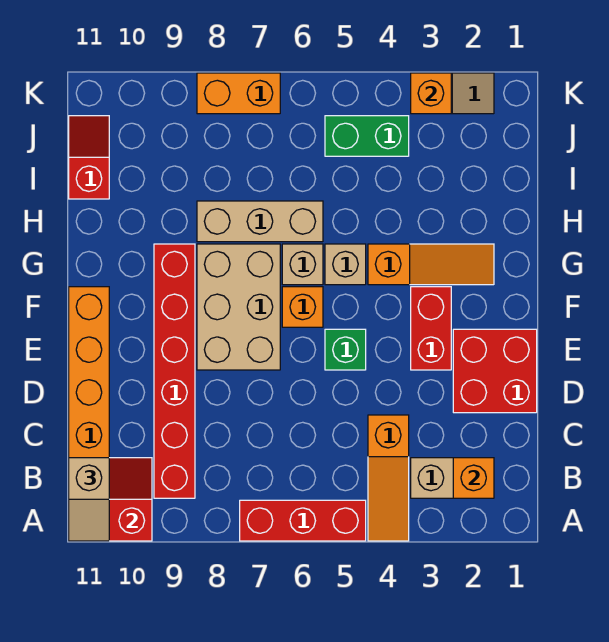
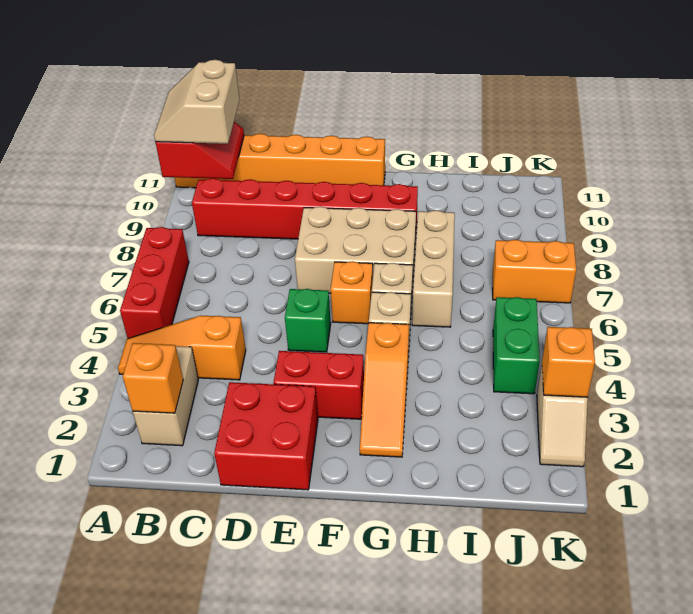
tan 1x2 slope [69,458,109,541] -> tan 2x2 slope [154,60,240,144]
red 1x2 slope [69,116,109,199] -> none
orange 1x2 brick [197,73,280,114] -> orange 1x2 brick turned to [493,240,576,303]

